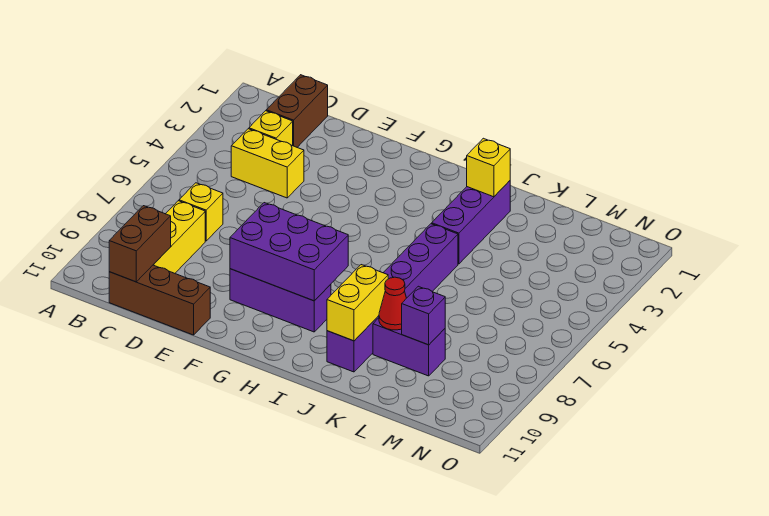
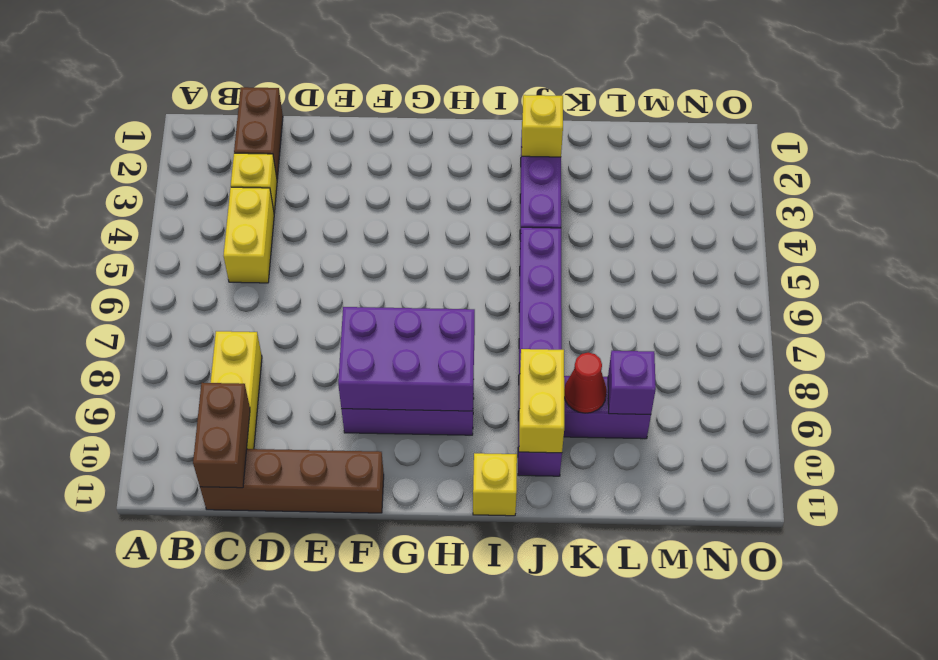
yellow 1x2 brick [231,129,304,198] -> yellow 1x2 brick turned to [223,187,274,283]
yellow 1x1 brick [179,183,223,241] -> yellow 1x1 brick moved to [473,453,517,516]
brown 1x3 brick [109,265,210,335] -> brown 1x4 brick [200,449,384,513]

